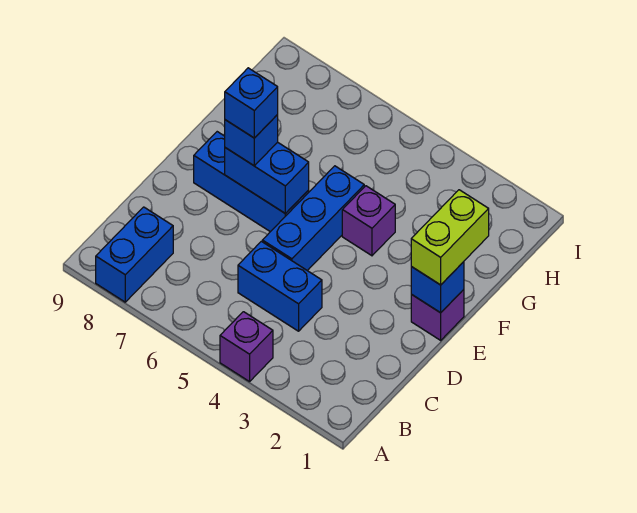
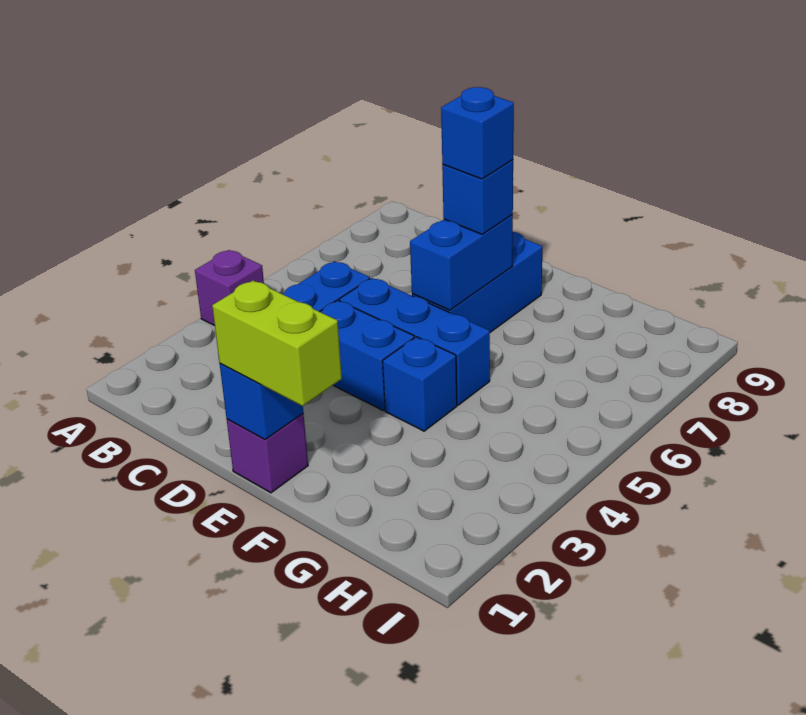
blue 1x2 brick [96,207,173,302] -> blue 1x2 brick moved to [320,300,414,410]
purple 1x1 brick [342,186,395,256] -> blue 1x1 brick [383,337,457,431]

